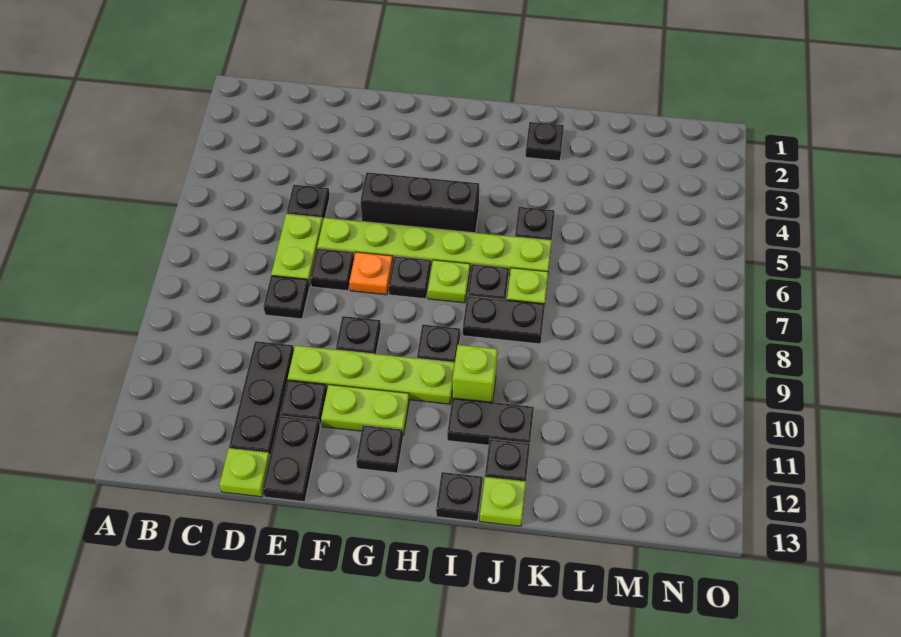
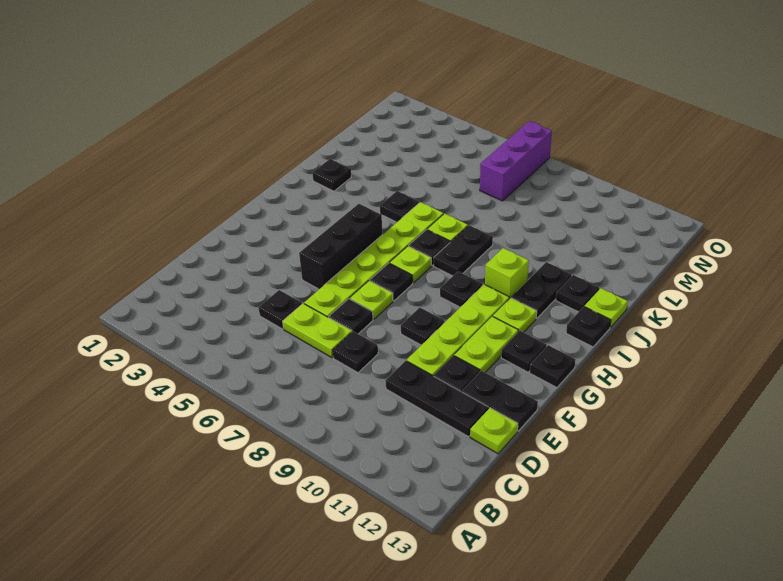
orange 1x1 plate [349,252,393,295] -> lime 1x1 plate [350,281,393,319]
none -> black 1x1 plate [530,345,575,388]
none -> lime 1x1 plate [493,298,537,332]
none -> purple 1x3 brick [480,121,552,201]

